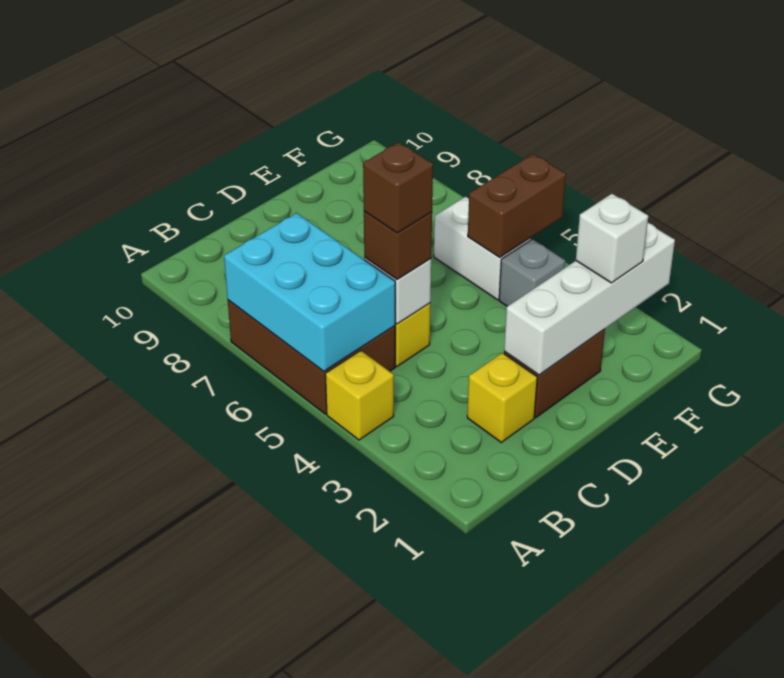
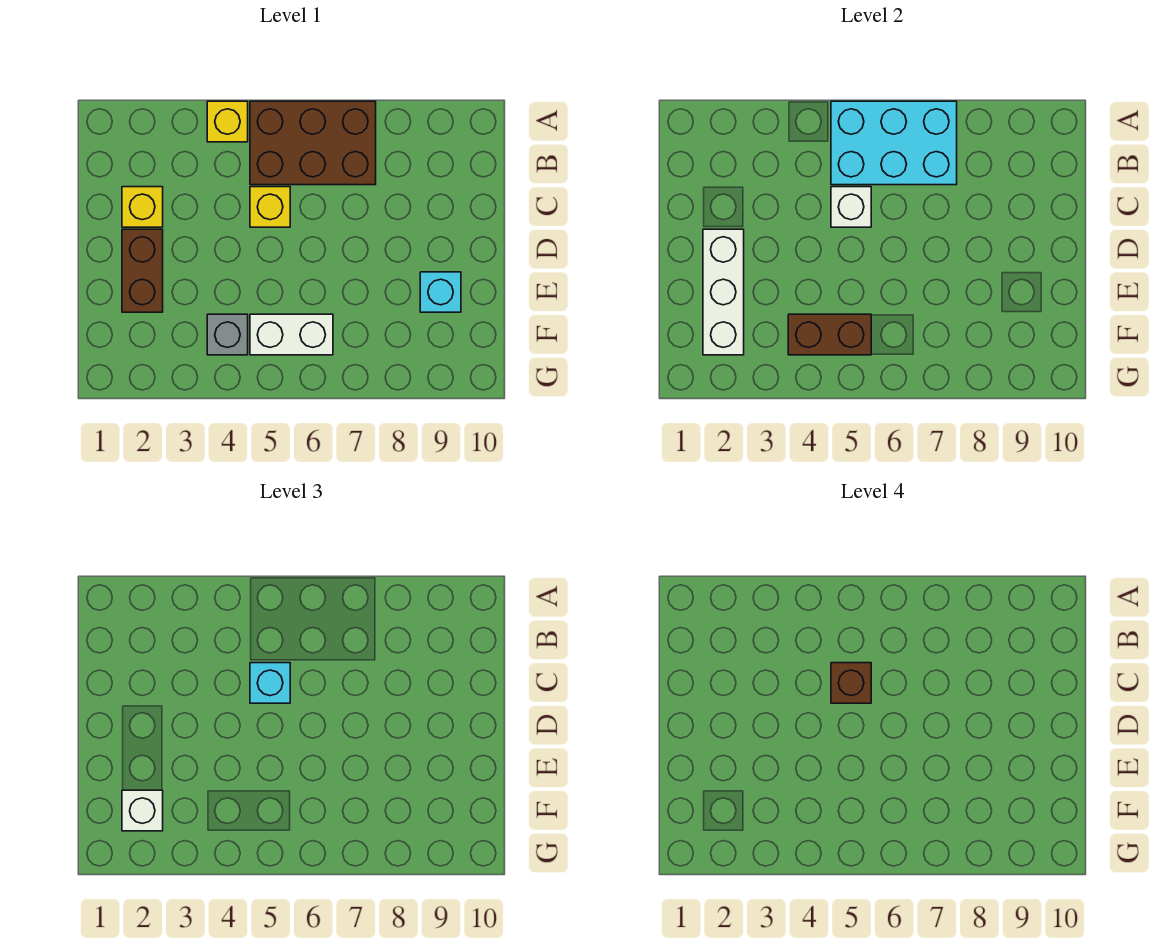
brown 1x1 brick [364,211,432,279] -> cyan 1x1 brick [250,663,290,703]
white 1x4 brick [504,223,675,375] -> white 1x3 brick [703,229,744,355]
none -> cyan 1x1 brick [420,272,461,312]
brown 1x2 brick [468,154,566,257] -> brown 1x2 brick turned to [788,314,871,355]

